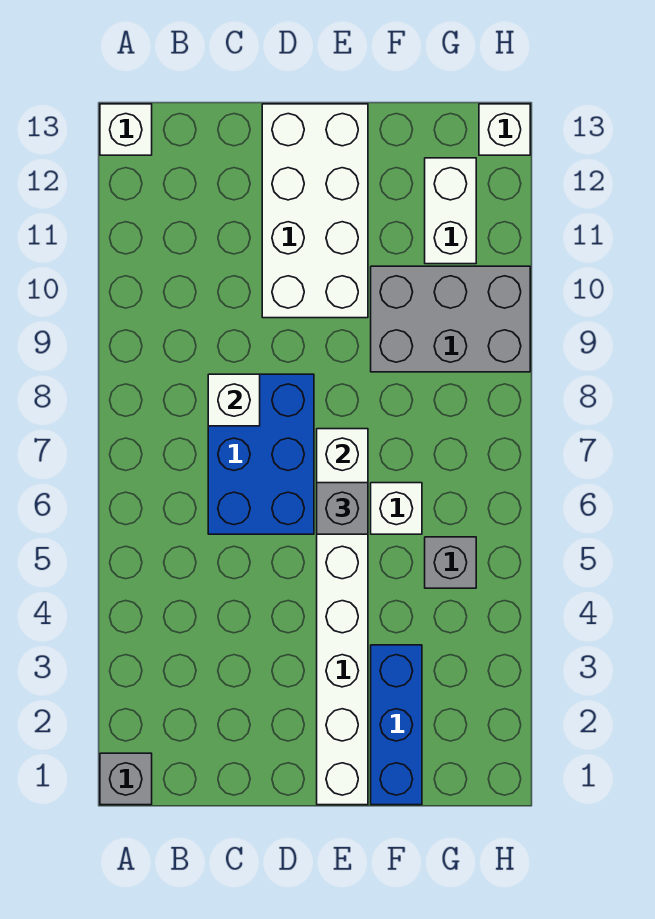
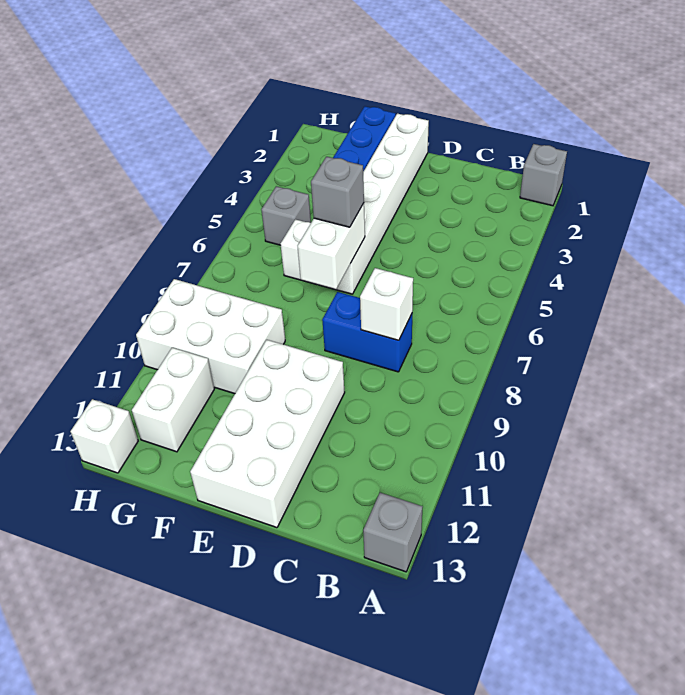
white 1x1 brick [100,104,152,155] -> grey 1x1 brick [363,493,423,572]
blue 2x3 brick [208,374,314,534] -> blue 1x2 brick [322,292,412,372]
grey 2x3 brick [371,266,530,372] -> white 2x3 brick [136,279,285,394]

